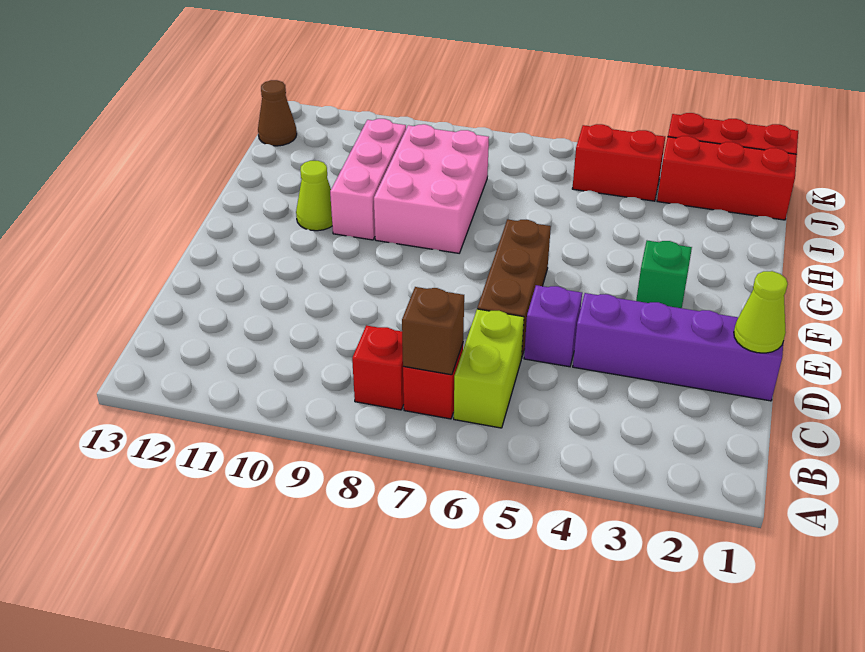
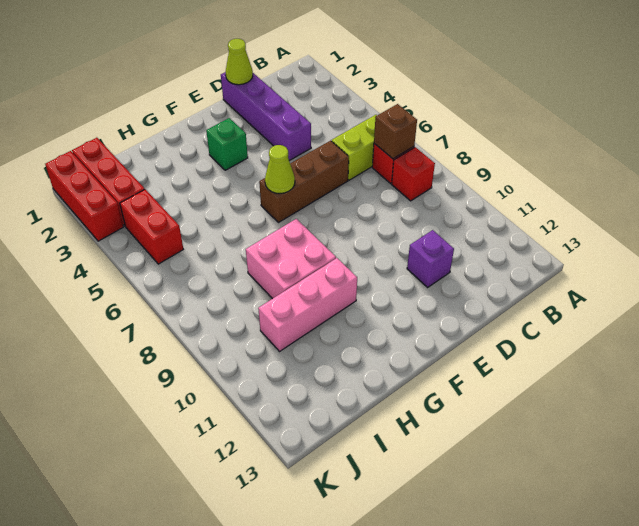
purple 1x1 brick [524,285,582,367] -> purple 1x1 brick moved to [407,230,454,287]
pink 2x3 brick [374,124,489,253] -> pink 2x2 brick [246,219,336,299]
lime 1x1 cone [296,161,332,231] -> lime 1x1 cone moved to [265,145,295,194]
brown 1x1 cone [258,80,297,146] -> none

